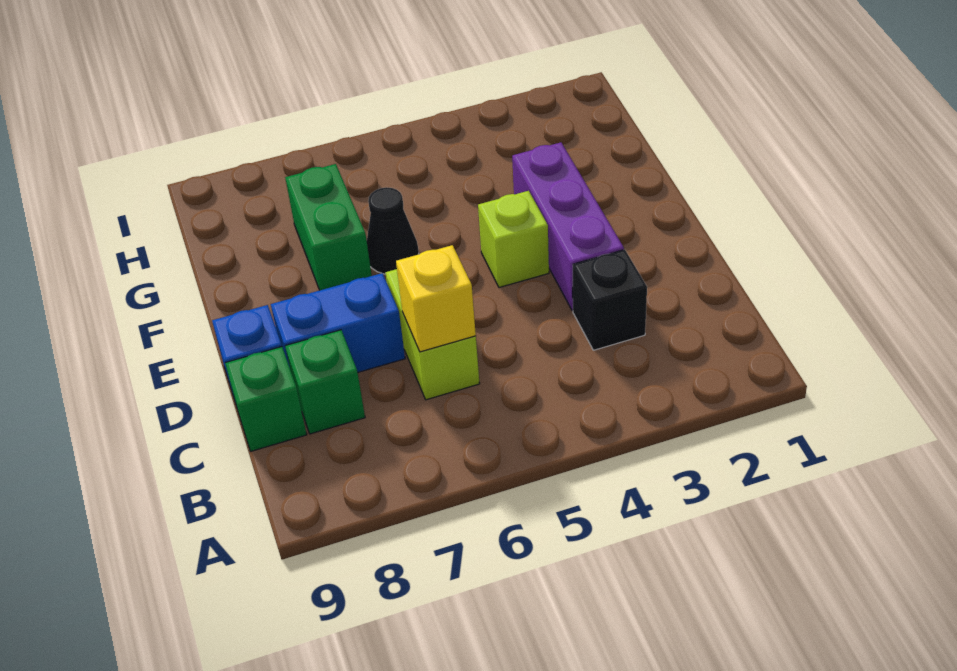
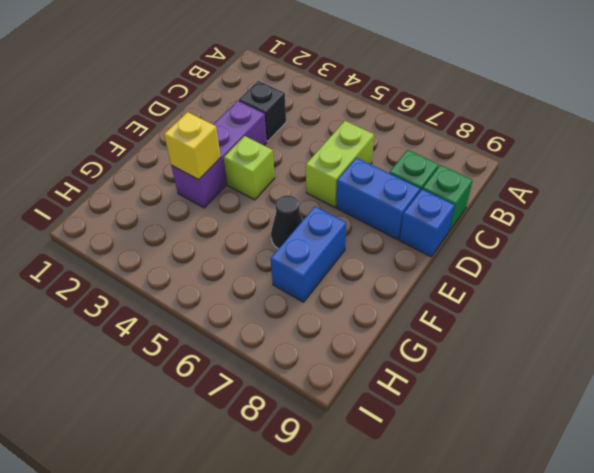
yellow 1x1 brick [396,245,476,352] -> yellow 1x1 brick moved to [164,112,221,180]
green 1x2 brick [285,164,372,290] -> blue 1x2 brick [271,207,346,302]

